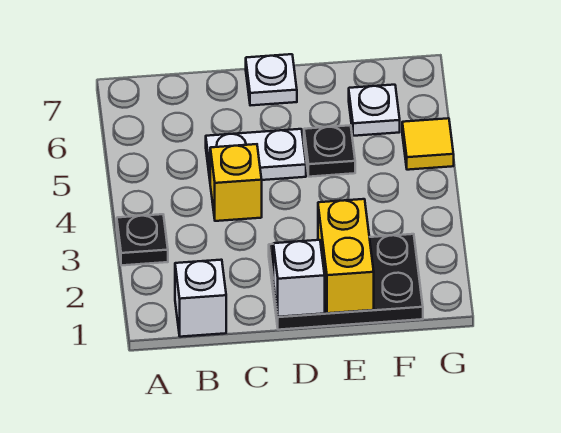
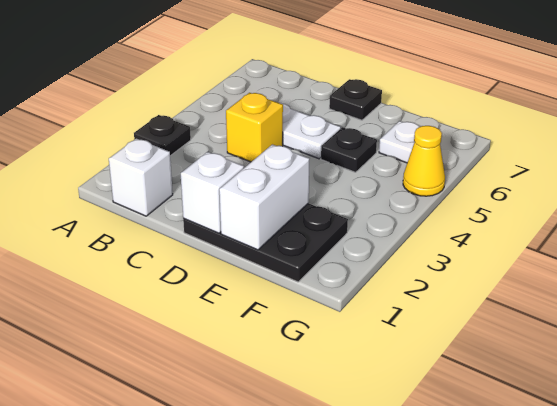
white 1x1 plate [246,54,297,106] -> black 1x1 plate [329,79,382,120]
yellow 1x2 brick [318,199,374,313] -> white 1x2 brick [219,145,309,250]
yellow 1x1 tile [402,118,454,170] -> yellow 1x1 cone [403,126,445,196]

